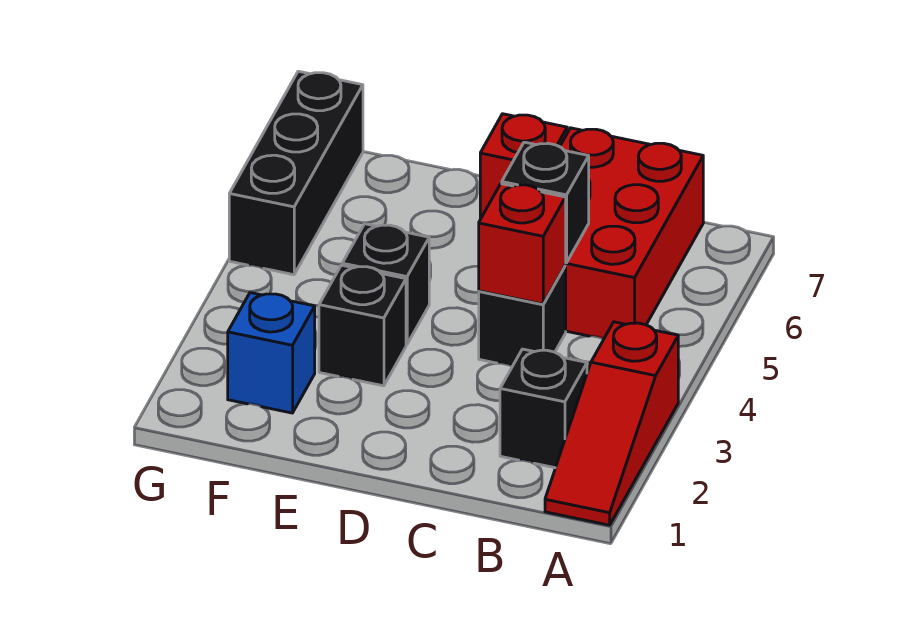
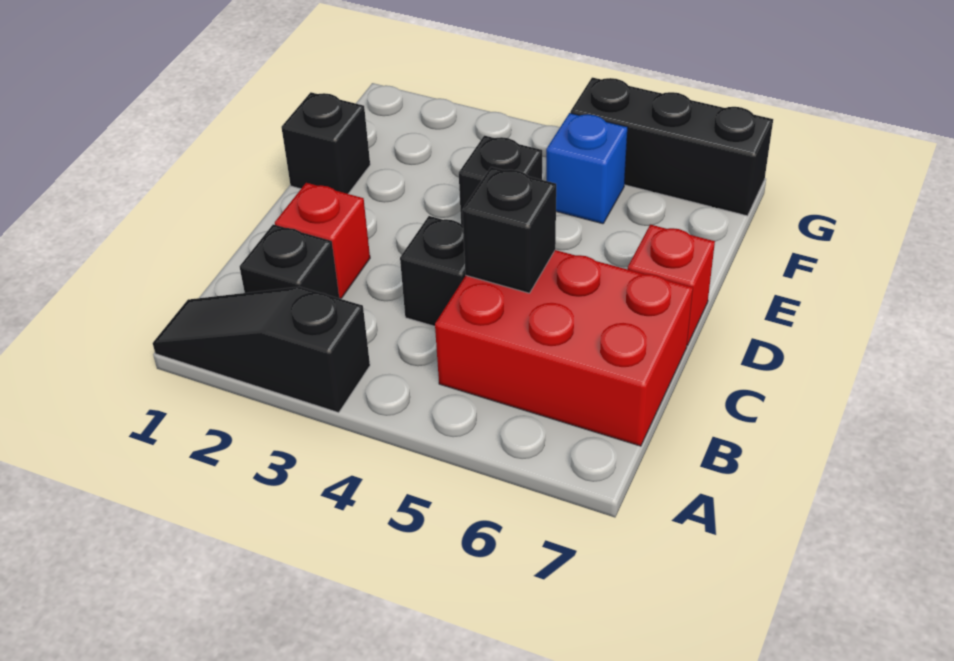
red 1x3 slope [545,322,678,525] -> black 1x3 slope [153,287,370,413]
red 1x1 brick [479,184,566,304] -> red 1x1 brick moved to [275,183,370,299]
black 1x1 brick [319,265,406,386] -> black 1x1 brick moved to [281,92,370,194]
blue 1x1 brick [228,293,315,413] -> blue 1x1 brick moved to [546,113,628,224]

